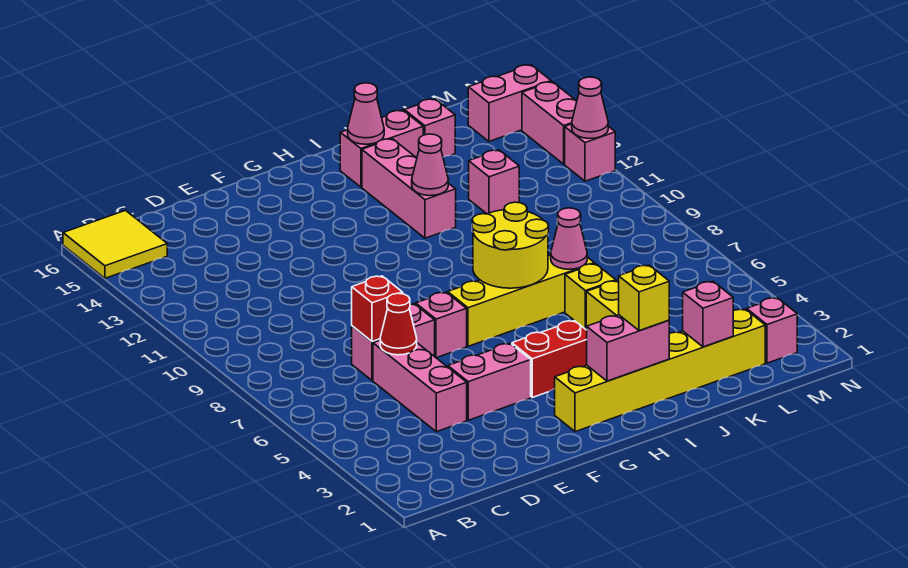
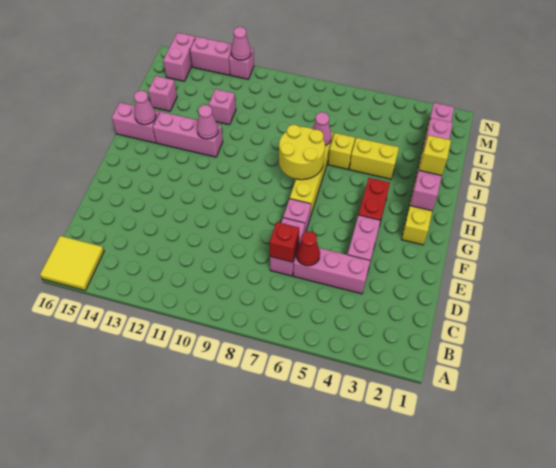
pink 1x2 brick [340,110,423,187] -> pink 1x2 brick turned to [112,102,159,143]

